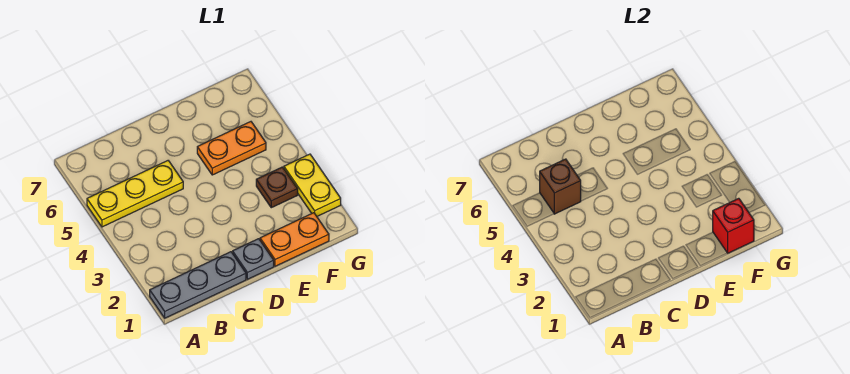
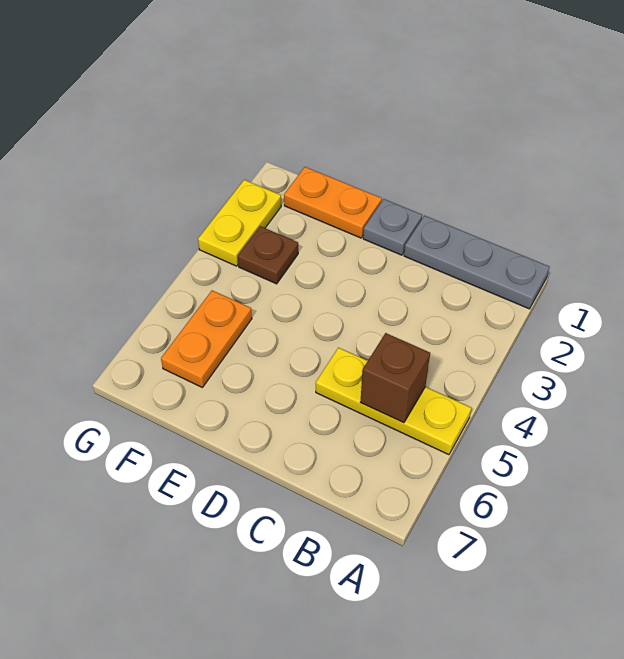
orange 1x2 plate [197,122,266,175] -> orange 1x2 plate turned to [161,290,252,387]
red 1x1 brick [713,198,754,253] -> none

